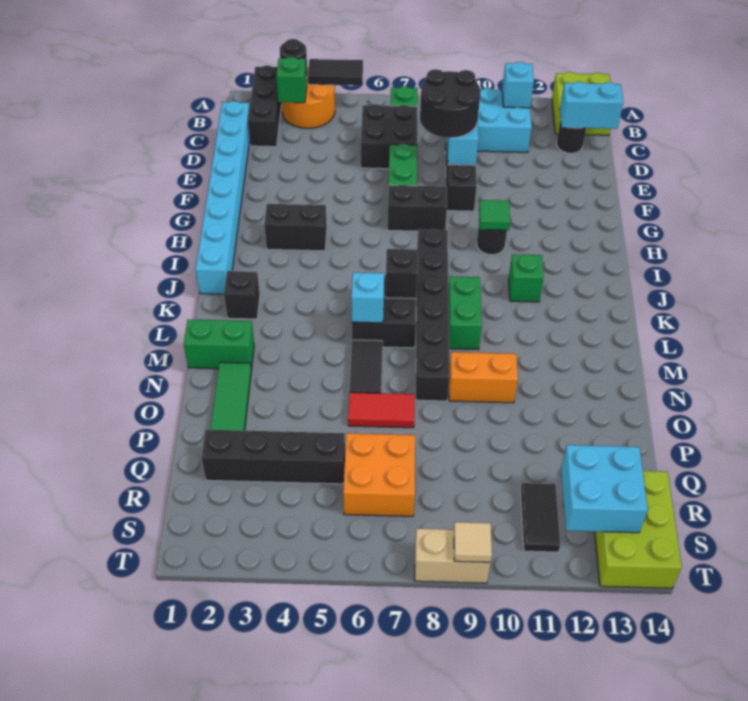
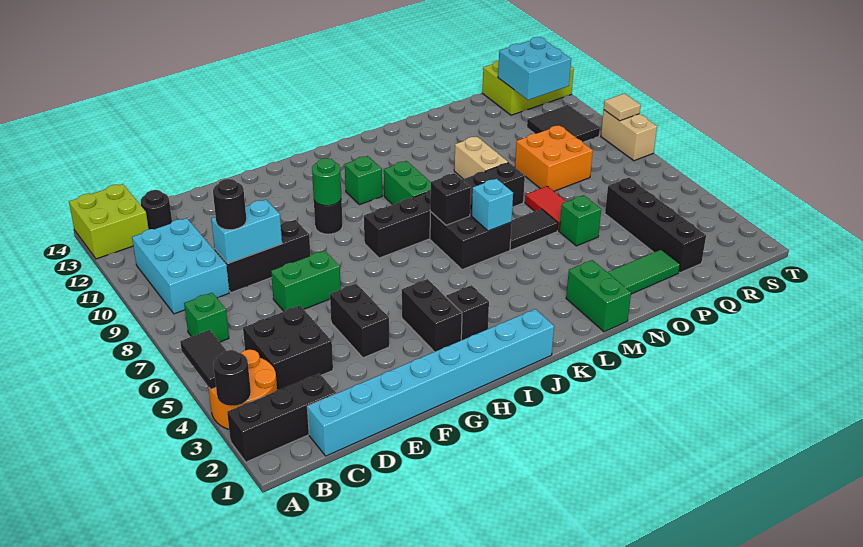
green 1x1 brick [276,57,307,103] -> green 1x1 brick moved to [559,195,601,246]
cyan 1x1 brick [502,62,534,108] -> none
black 2x2 brick [361,104,417,169] -> black 2x2 brick moved to [243,306,333,390]
cyan 1x2 brick [560,82,623,129] -> none
black 2x2 round brick [420,69,481,138] -> black 1x1 round brick [213,179,246,230]
black 1x2 brick [387,185,447,231] -> black 1x2 brick moved to [330,284,389,358]
green 1x1 tile [479,200,510,230] -> green 1x1 round brick [312,158,341,206]
black 1x1 brick [224,271,260,319] -> black 1x1 brick moved to [446,285,489,340]
green 1x2 brick [448,276,482,350] -> green 1x2 brick turned to [384,161,431,205]
orange 1x2 brick [449,352,518,403] -> tan 1x2 brick [454,137,508,179]
orange 2x2 brick [343,433,415,516] -> orange 2x2 brick moved to [515,125,593,191]
black 1x2 tile [521,483,560,552] -> black 2x2 tile [527,105,600,142]

